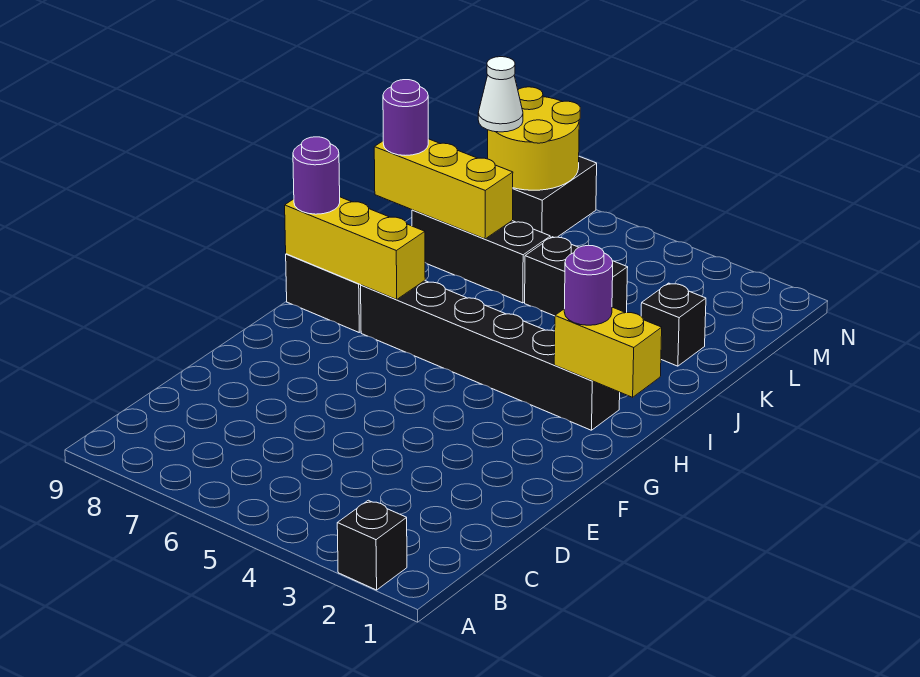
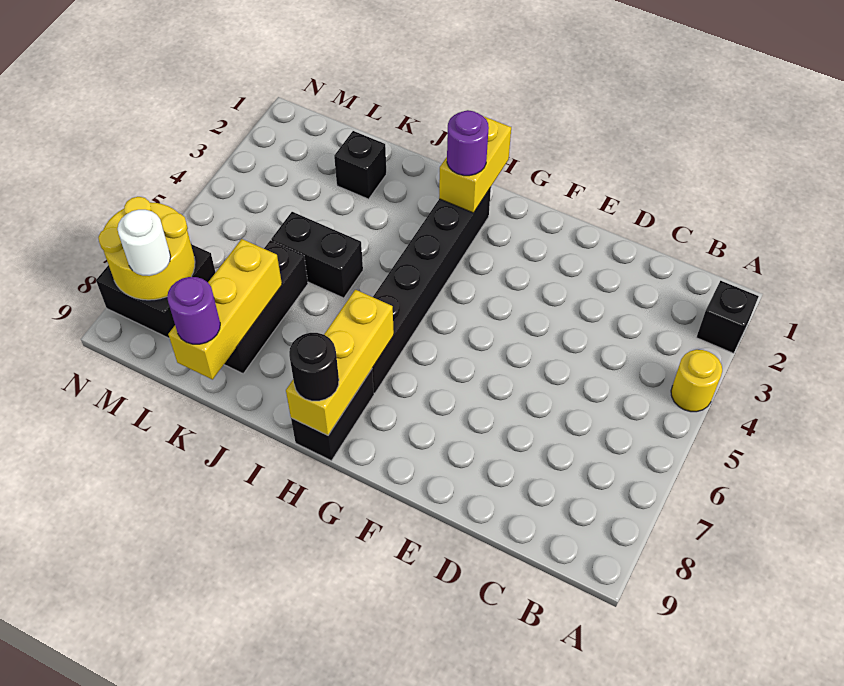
none -> yellow 1x1 round brick [671,350,722,412]
purple 1x1 round brick [293,137,340,214] -> black 1x1 round brick [289,333,339,401]
black 1x2 brick [525,237,628,316] -> black 1x2 brick turned to [271,212,363,298]
white 1x1 cone [478,57,523,132] -> white 1x1 round brick [117,210,171,276]

